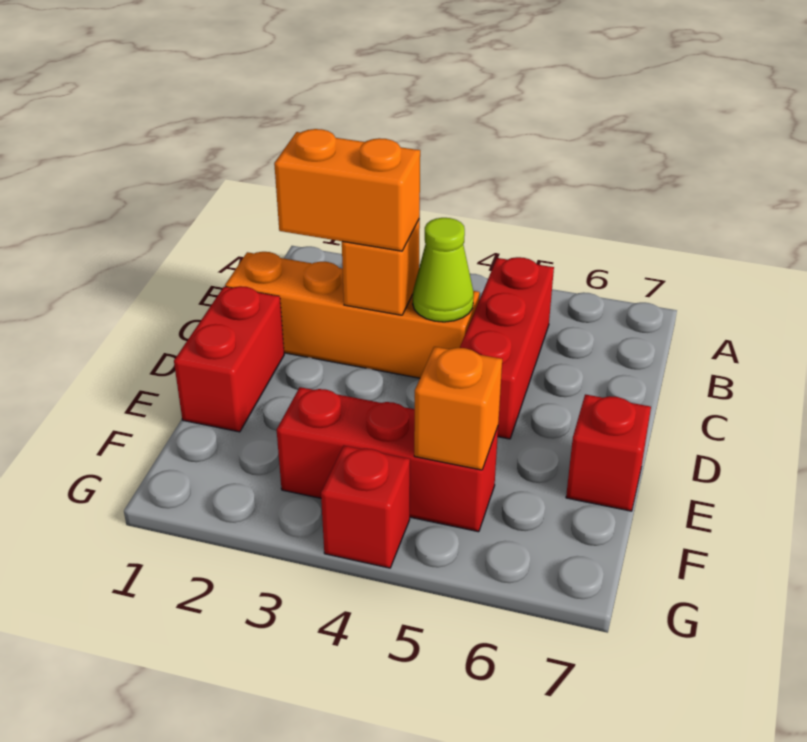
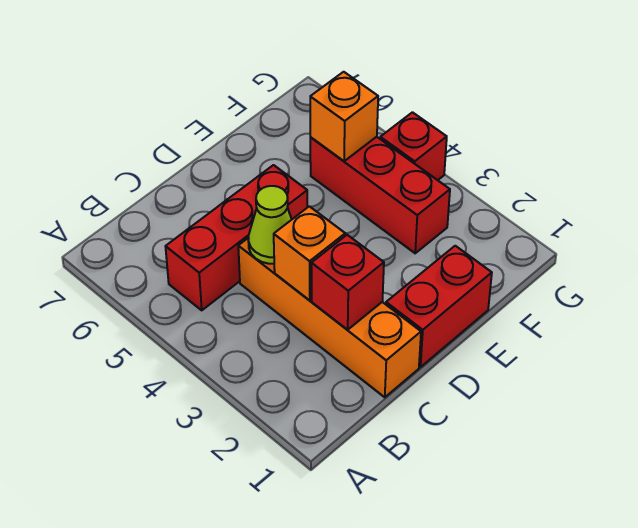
orange 1x2 brick [274,129,420,251] -> none
red 1x1 brick [566,394,651,511] -> red 1x1 brick moved to [311,235,384,330]

